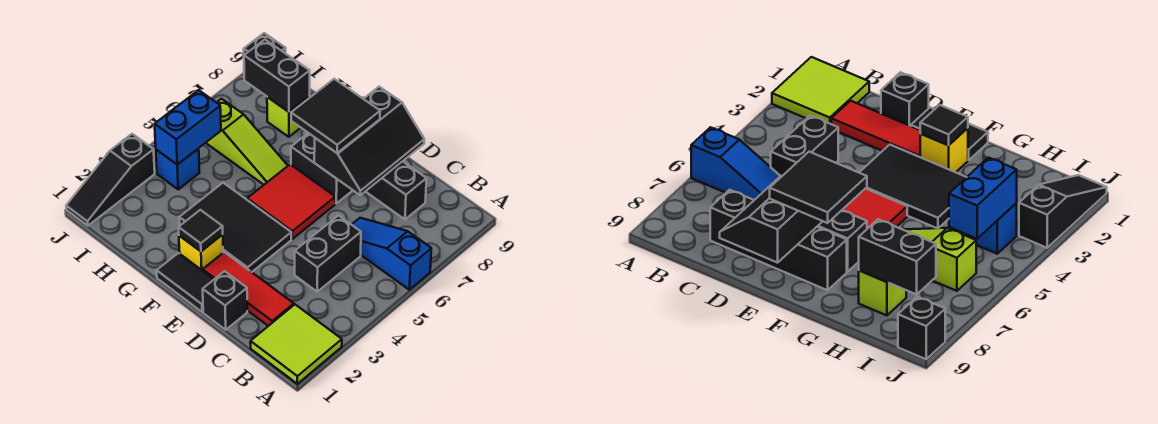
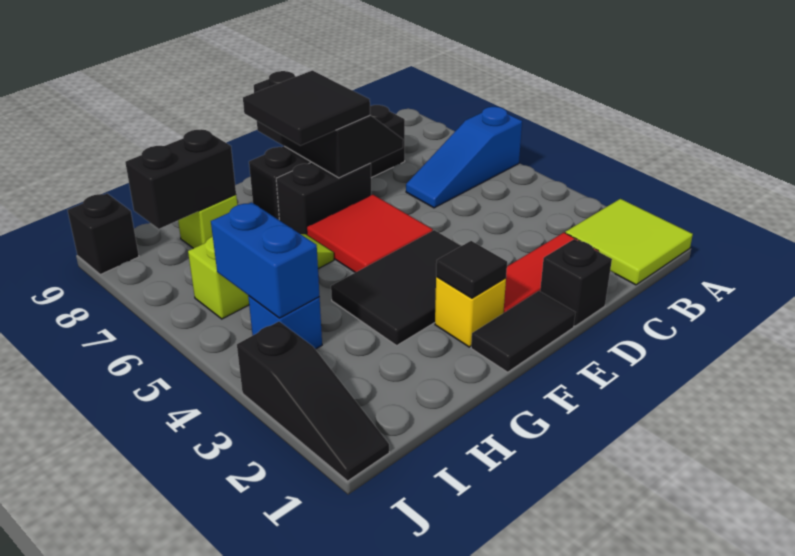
black 1x2 brick [295,216,361,292] -> none

